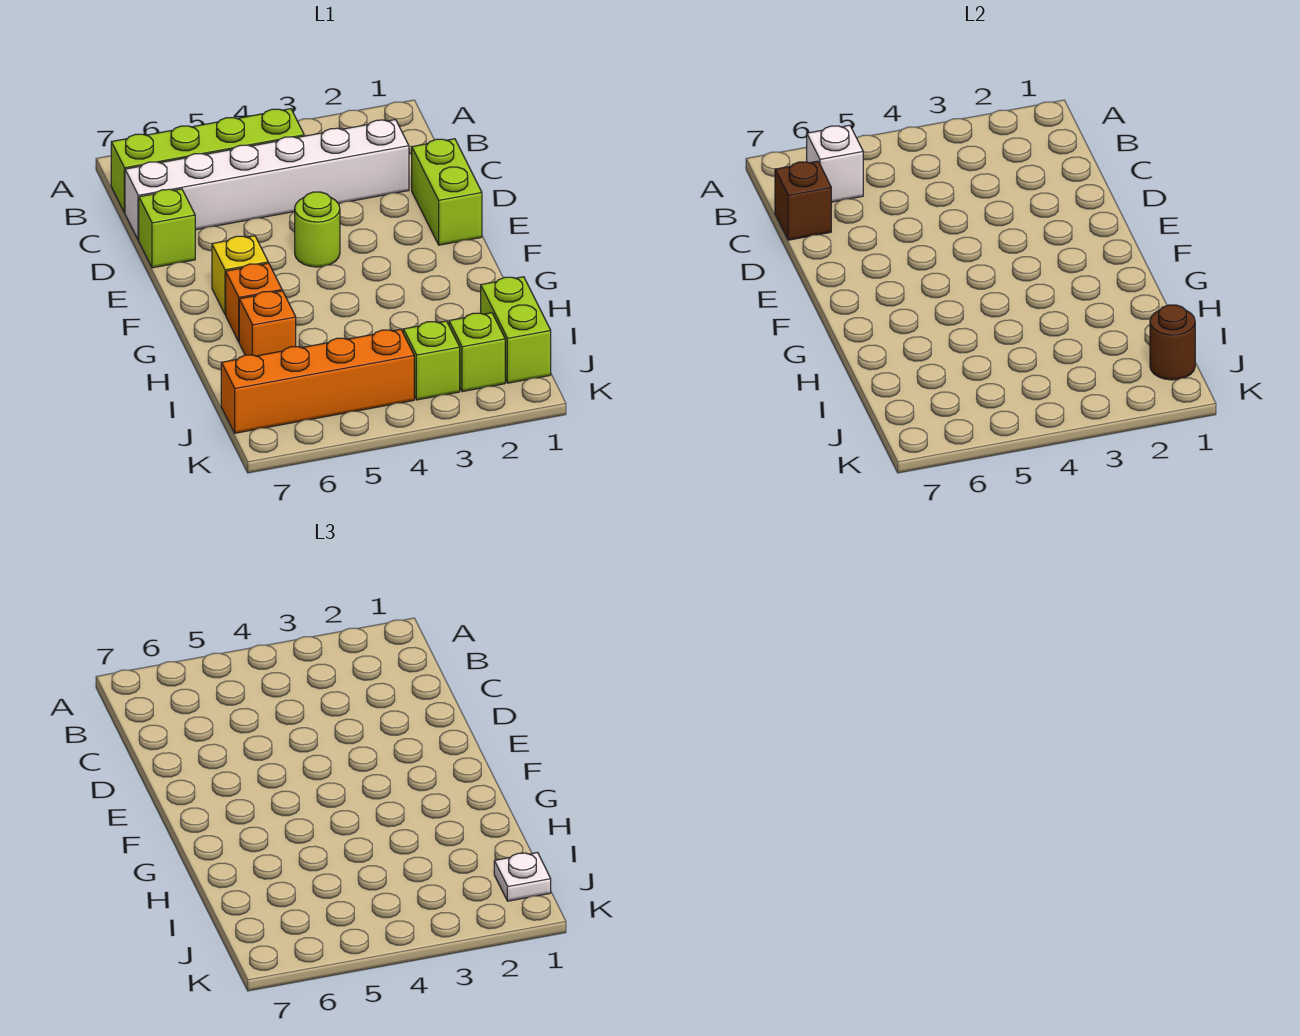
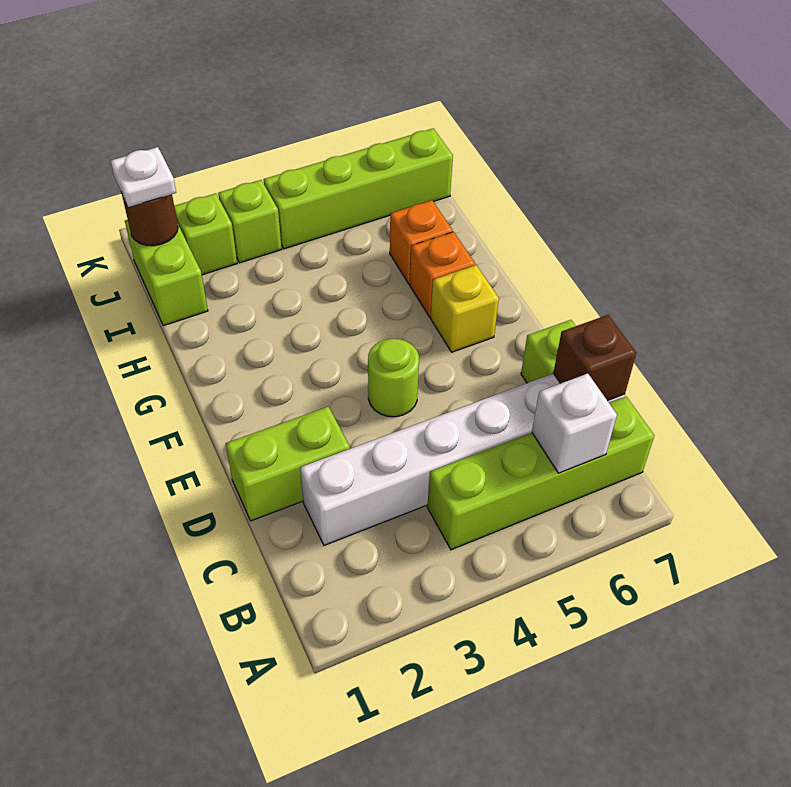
lime 1x2 brick [412,139,482,245] -> lime 1x2 brick turned to [226,407,350,521]
orange 1x4 brick [221,329,414,433] -> lime 1x4 brick [264,128,453,249]

